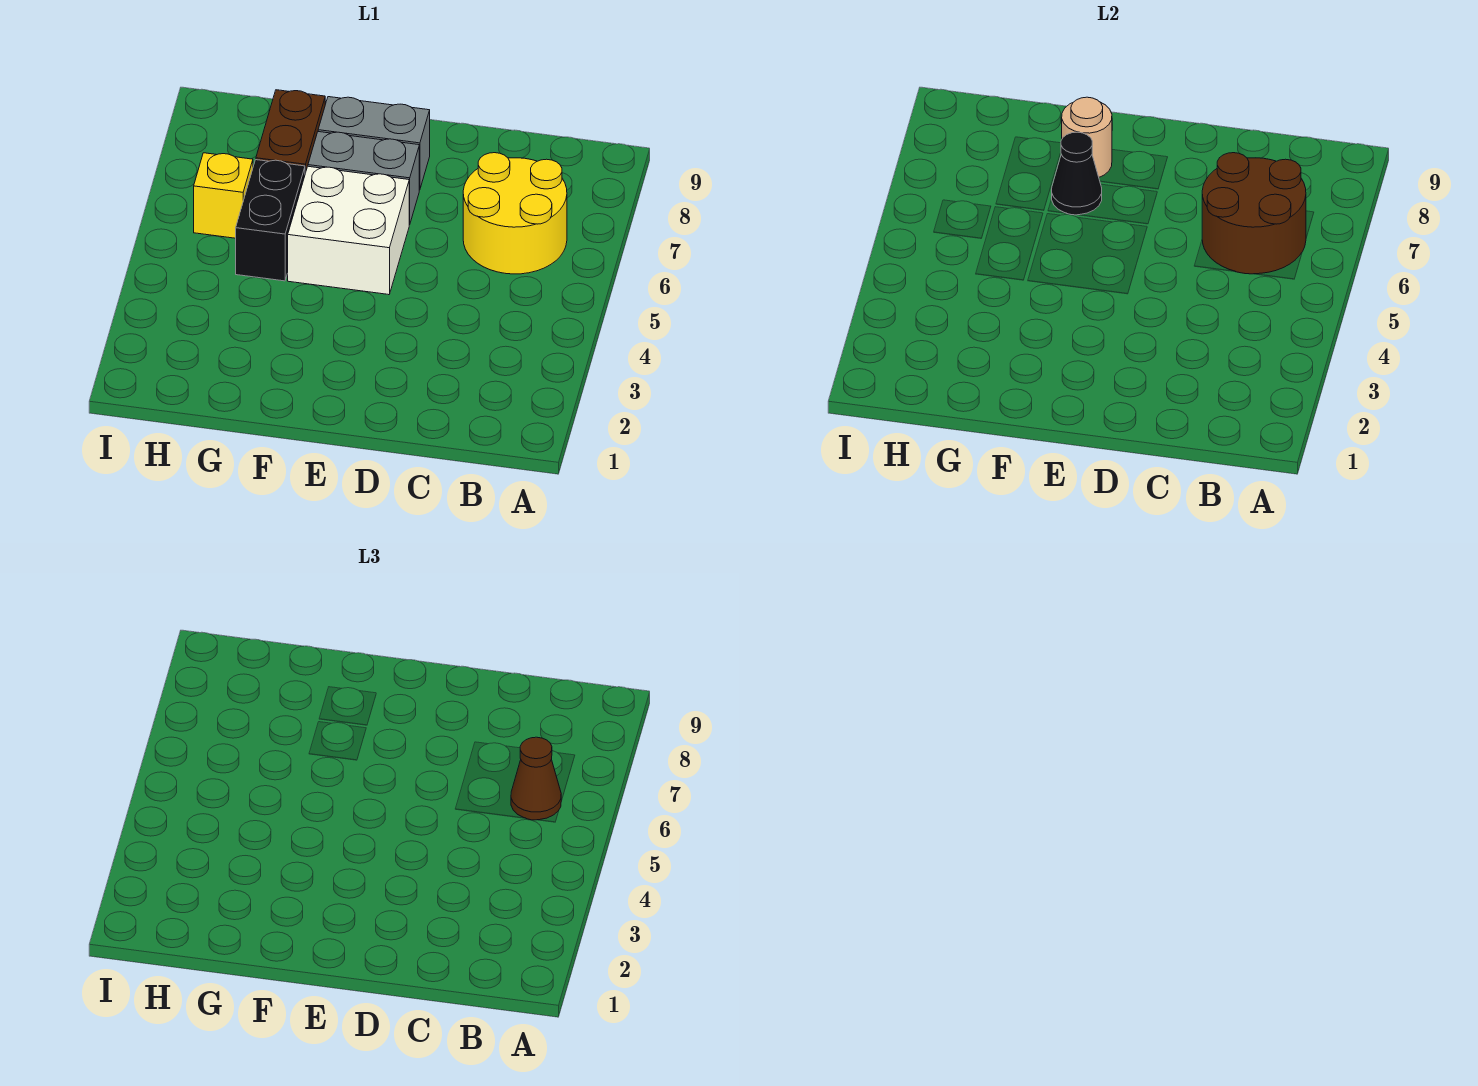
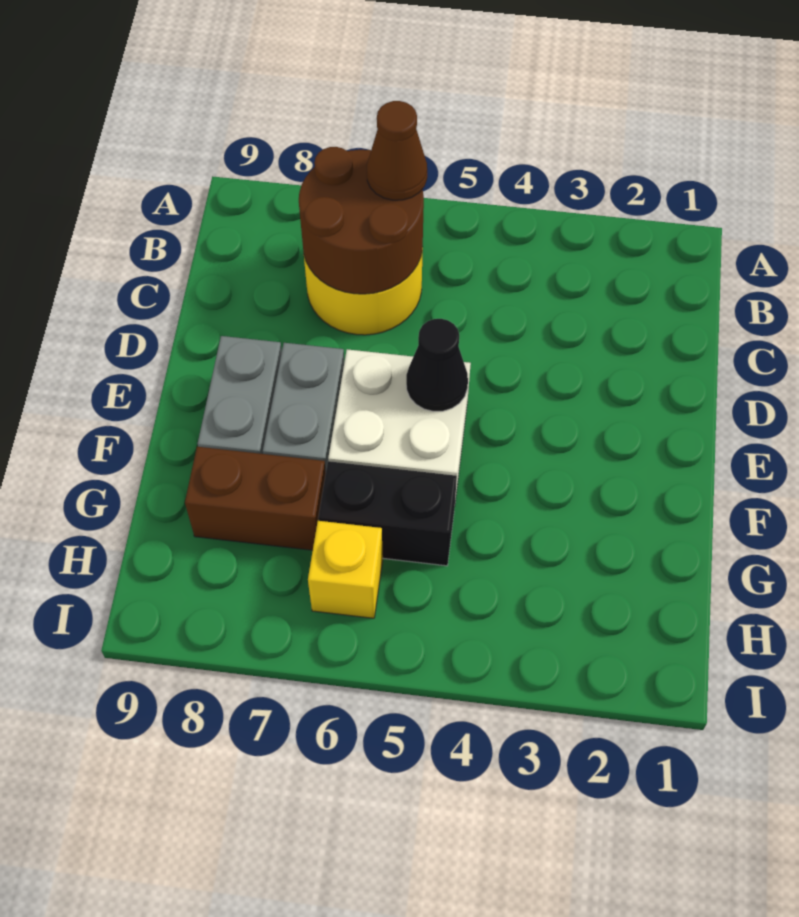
black 1x1 cone [1052,132,1102,215] -> black 1x1 cone moved to [406,319,468,411]
tan 1x1 round brick [1062,97,1112,177] -> none

